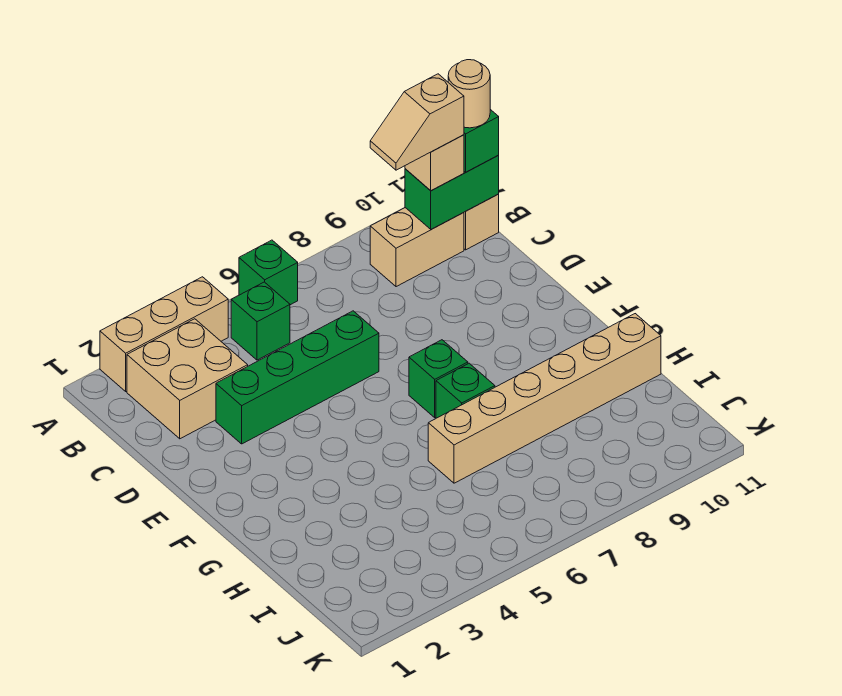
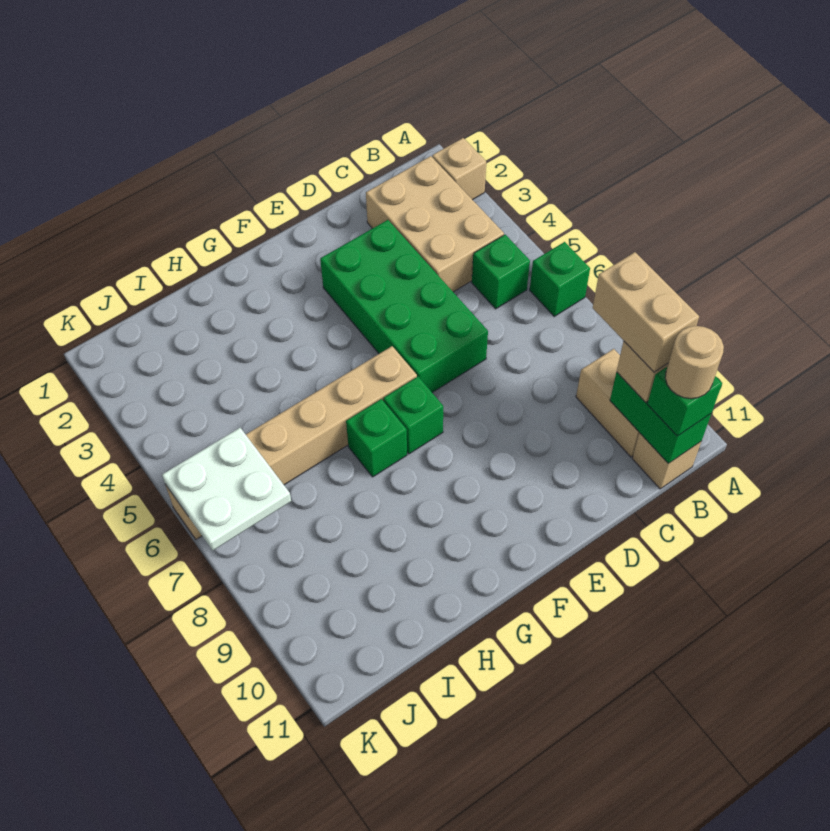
tan 1x3 brick [100,277,228,391] -> tan 1x1 brick [432,138,486,200]
tan 2x2 brick [127,319,248,439] -> tan 2x3 brick [366,156,504,292]
tan 1x2 slope [370,74,464,170] -> tan 1x2 brick [593,252,699,372]
green 1x4 brick [216,311,379,444] -> green 2x4 brick [320,220,488,392]
tan 1x6 brick [428,314,661,483] -> tan 1x6 brick turned to [165,346,417,539]
none -> white 2x2 plate [162,428,291,550]

